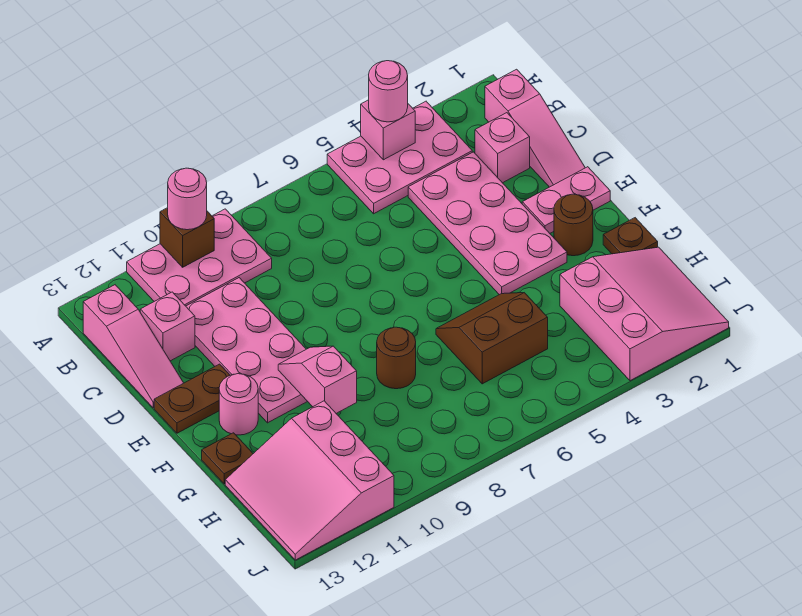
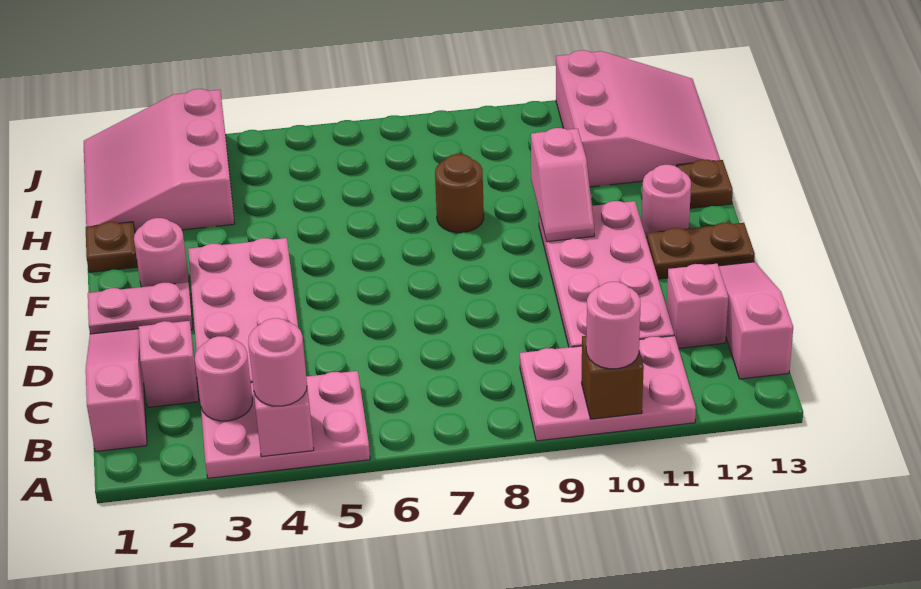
none -> pink 1x1 round brick [195,336,252,421]
brown 1x1 round brick [554,194,593,256] -> pink 1x1 round brick [134,218,189,287]
brown 2x2 slope [436,293,548,384] -> none

